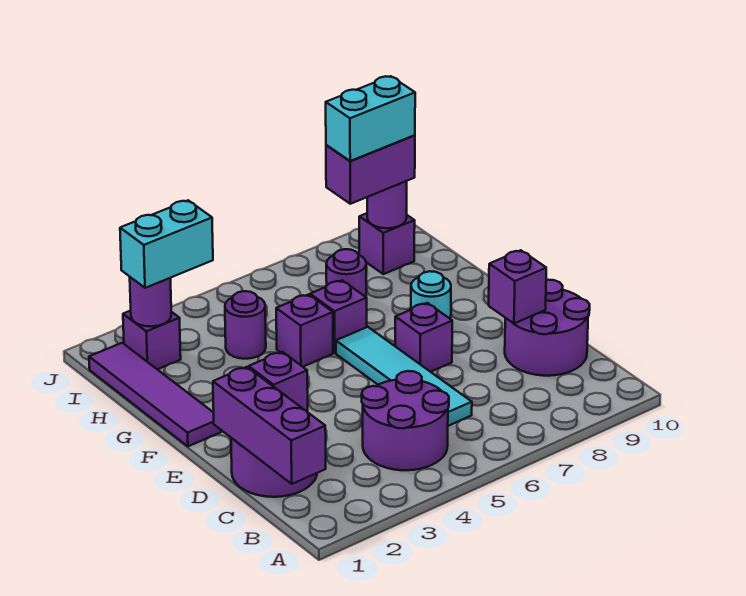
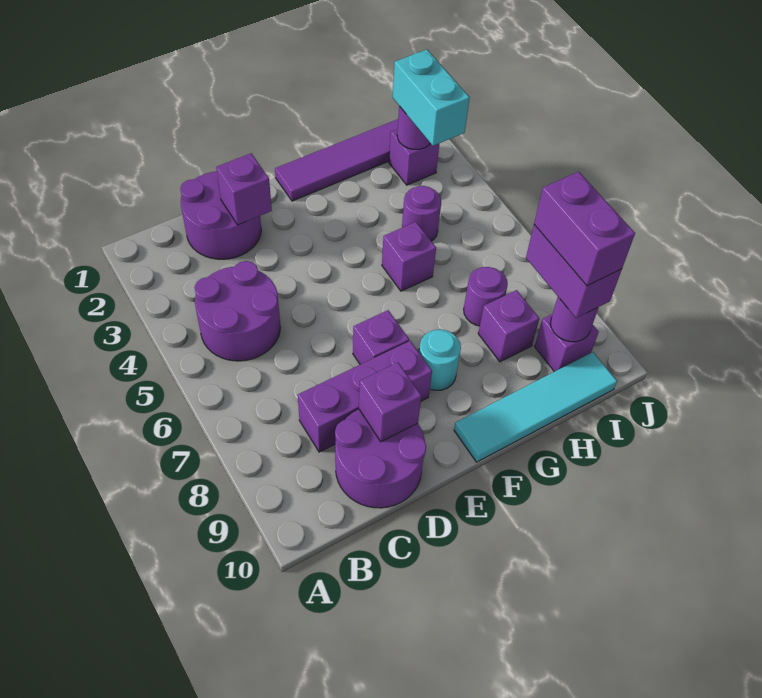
purple 1x3 brick [213,367,326,484] -> purple 1x3 brick moved to [298,341,432,452]
cyan 1x4 tile [336,327,472,426] -> cyan 1x4 tile moved to [454,352,617,462]
purple 1x1 brick [310,280,367,353] -> purple 1x1 brick moved to [478,290,539,362]
cyan 1x2 brick [326,76,415,161] -> purple 1x2 brick [534,172,635,286]

